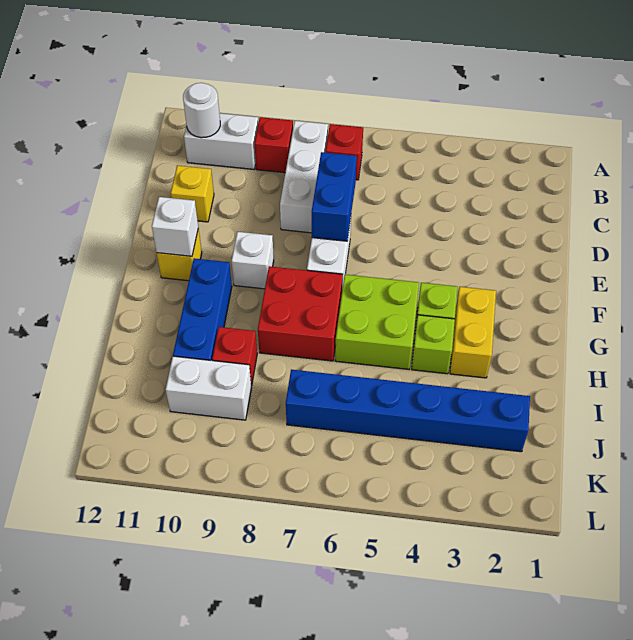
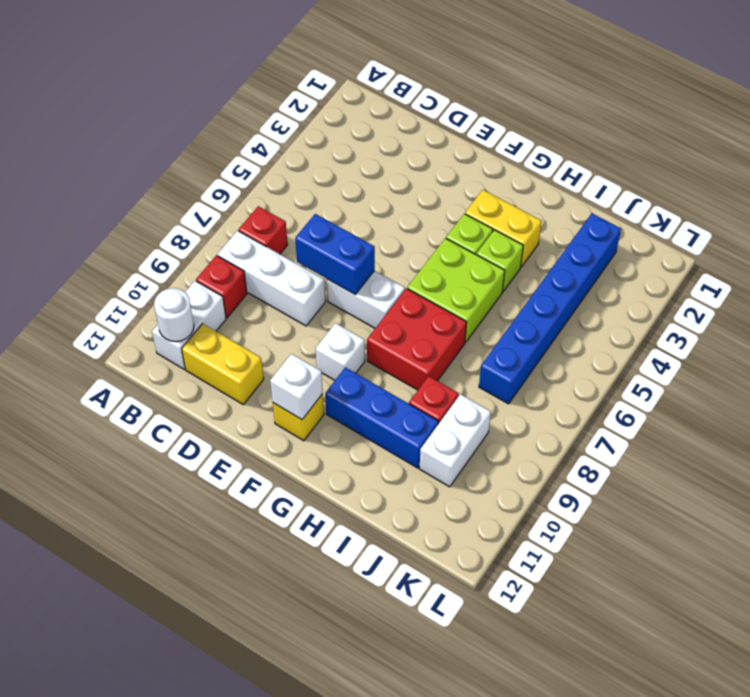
yellow 1x1 brick [171,165,214,222] -> yellow 1x2 brick [182,323,264,404]

